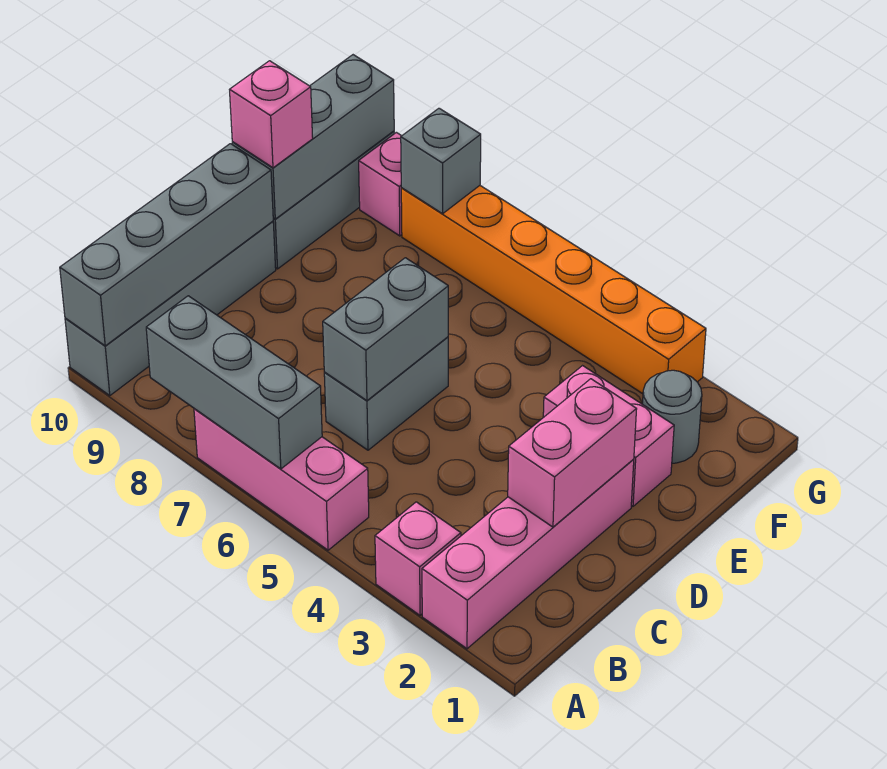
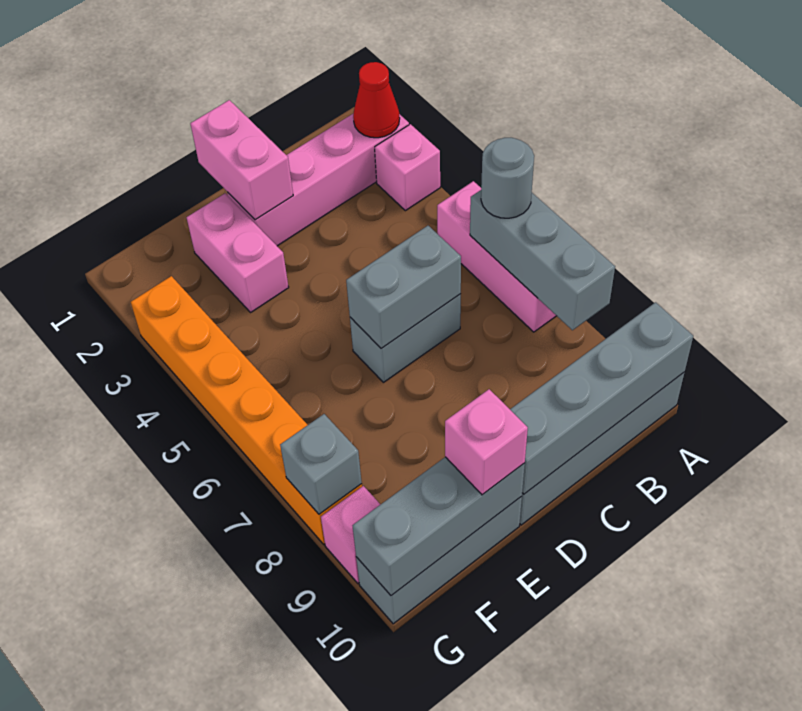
none -> red 1x1 cone [353,62,400,138]
pink 1x2 brick [508,379,637,527] -> pink 1x2 brick turned to [190,100,293,220]
grey 1x1 round brick [643,370,702,463] -> grey 1x1 round brick moved to [481,138,534,218]

